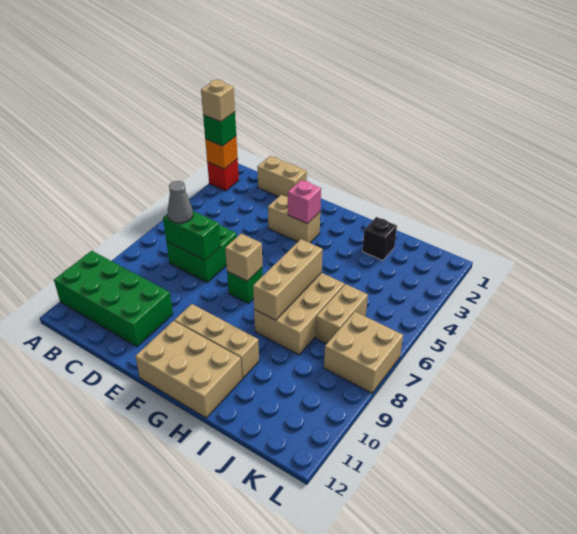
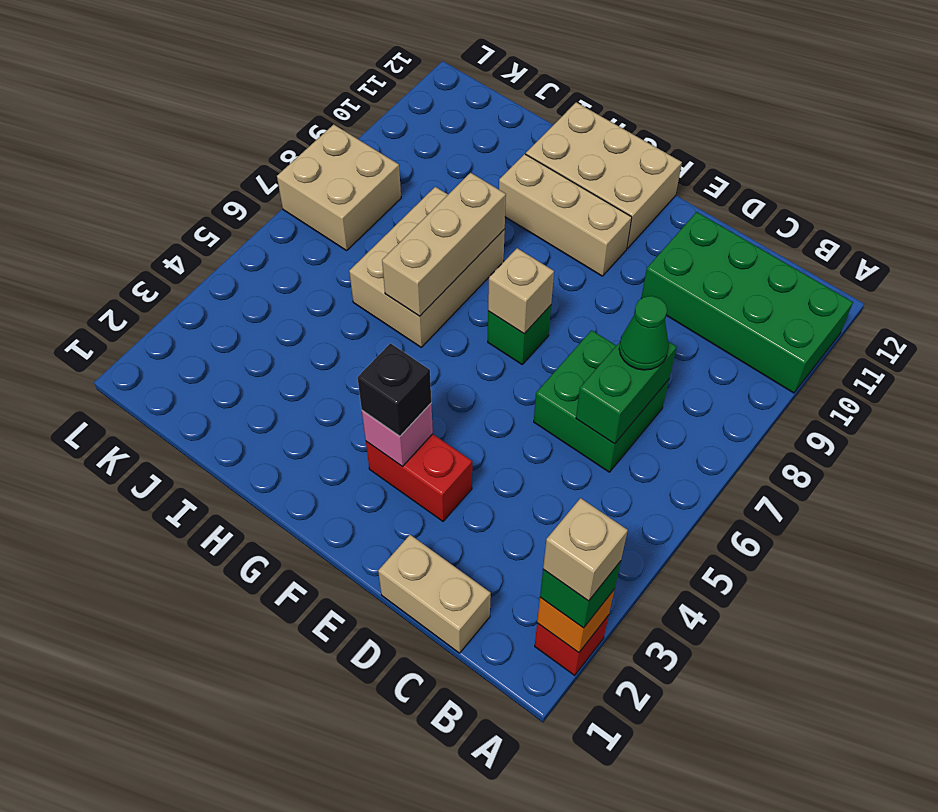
green 1x2 brick [163,211,221,260] -> green 1x2 brick turned to [576,341,677,444]
grey 1x1 cone [168,181,193,223] -> green 1x1 cone [619,296,669,370]
tan 1x2 brick [268,195,320,243] -> red 1x2 brick [366,434,472,521]
black 1x1 brick [362,217,397,261] -> black 1x1 brick moved to [357,343,431,436]
tan 1x2 brick [316,284,368,344] -> none

